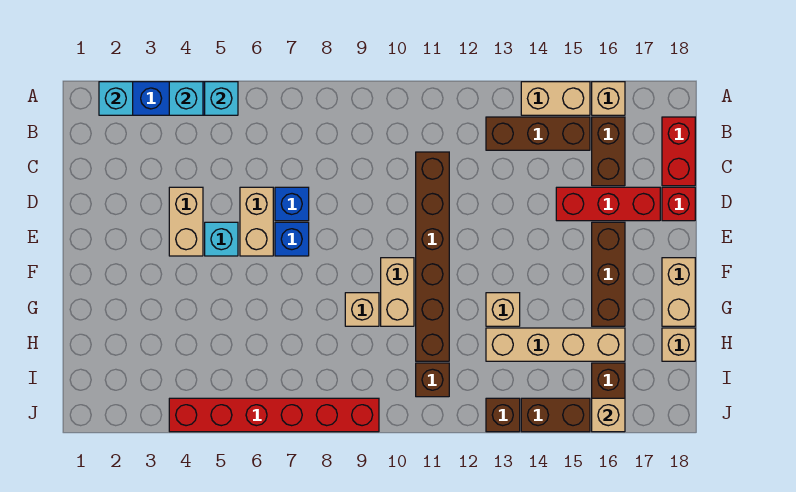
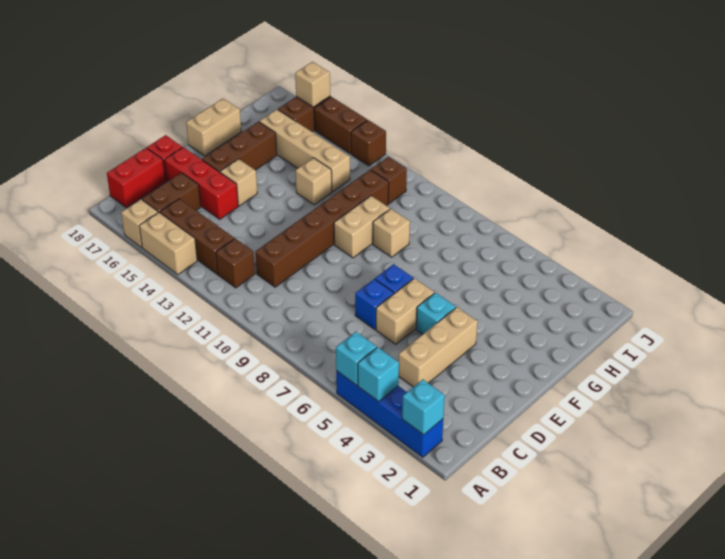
none -> brown 1x1 brick [216,239,255,288]
tan 1x2 brick [169,187,203,256] -> tan 1x3 brick [399,307,478,387]
tan 1x1 brick [662,328,695,361] -> tan 1x1 brick moved to [220,159,257,206]
red 1x6 brick [169,398,379,432] -> none

